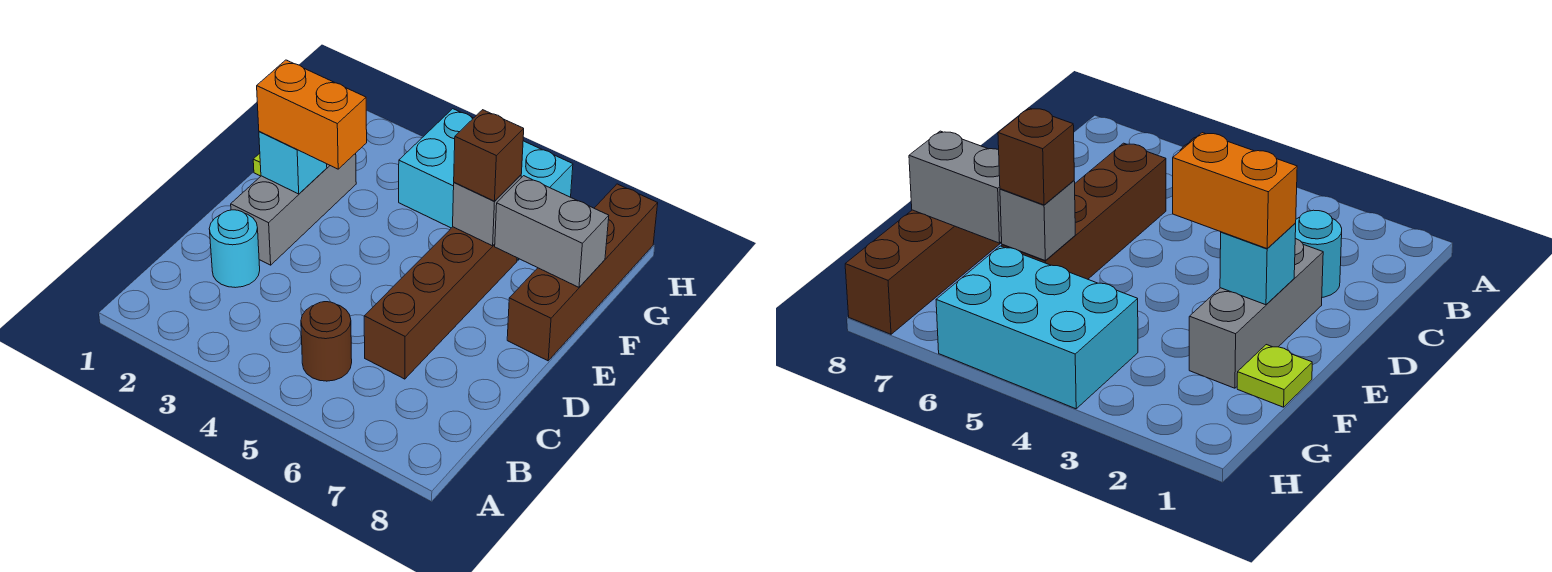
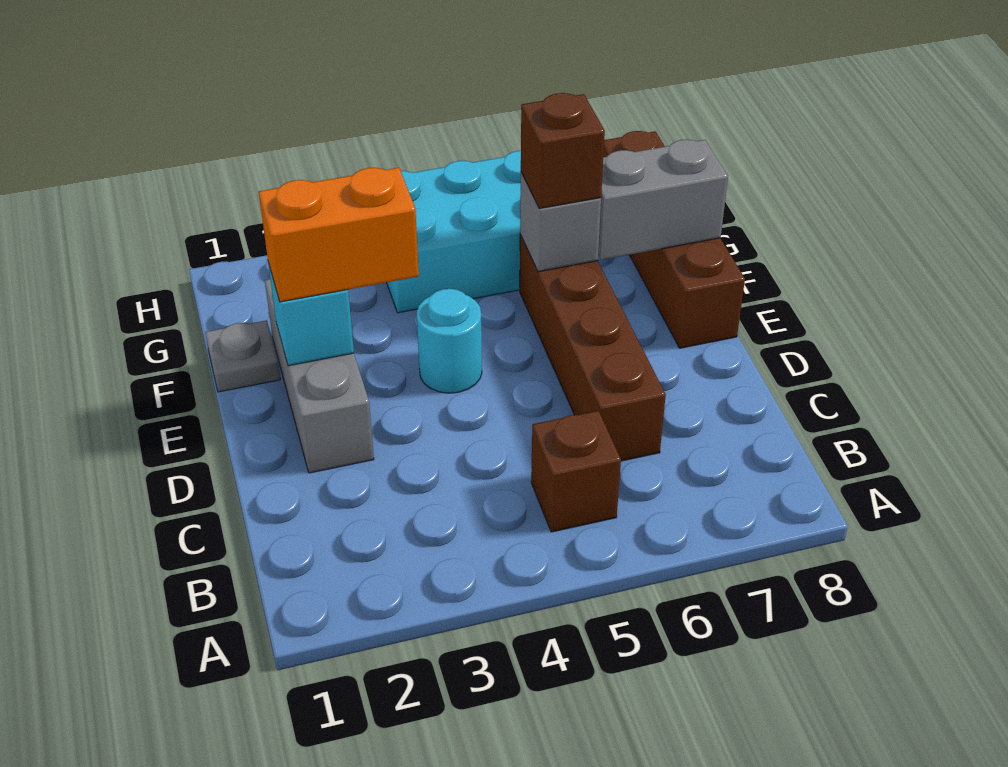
brown 1x1 round brick [301,302,352,381] -> brown 1x1 brick [531,411,621,532]
cyan 1x1 round brick [209,210,260,288] -> cyan 1x1 round brick moved to [417,289,482,393]
lime 1x1 plate [1237,345,1312,407] -> grey 1x1 plate [205,320,280,392]

